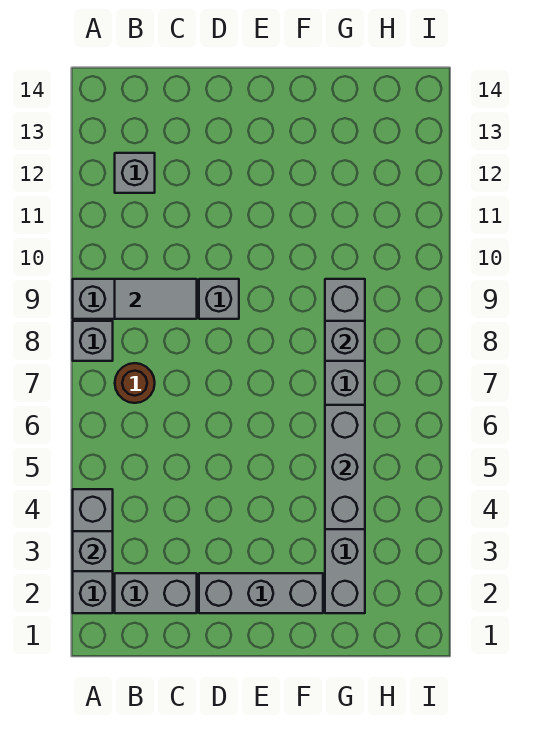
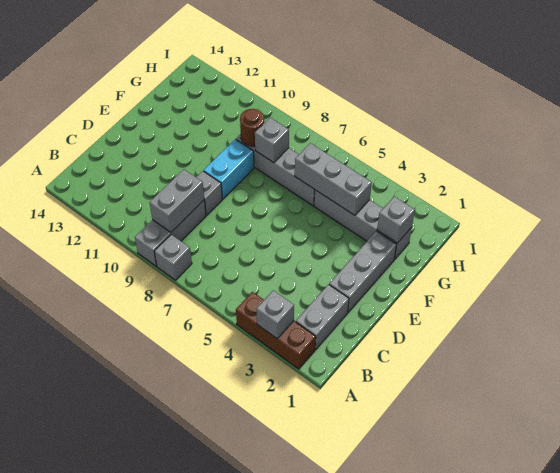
grey 1x3 brick [73,489,113,613] -> brown 1x3 brick [236,292,316,369]
brown 1x1 round brick [115,363,155,403] -> brown 1x1 round brick moved to [240,109,264,146]
grey 1x2 tile [115,279,197,319] -> grey 1x2 brick [149,169,204,232]
grey 1x1 brick [115,153,155,193] -> grey 1x1 brick moved to [377,196,415,243]
none -> cyan 1x2 brick [204,139,254,199]

